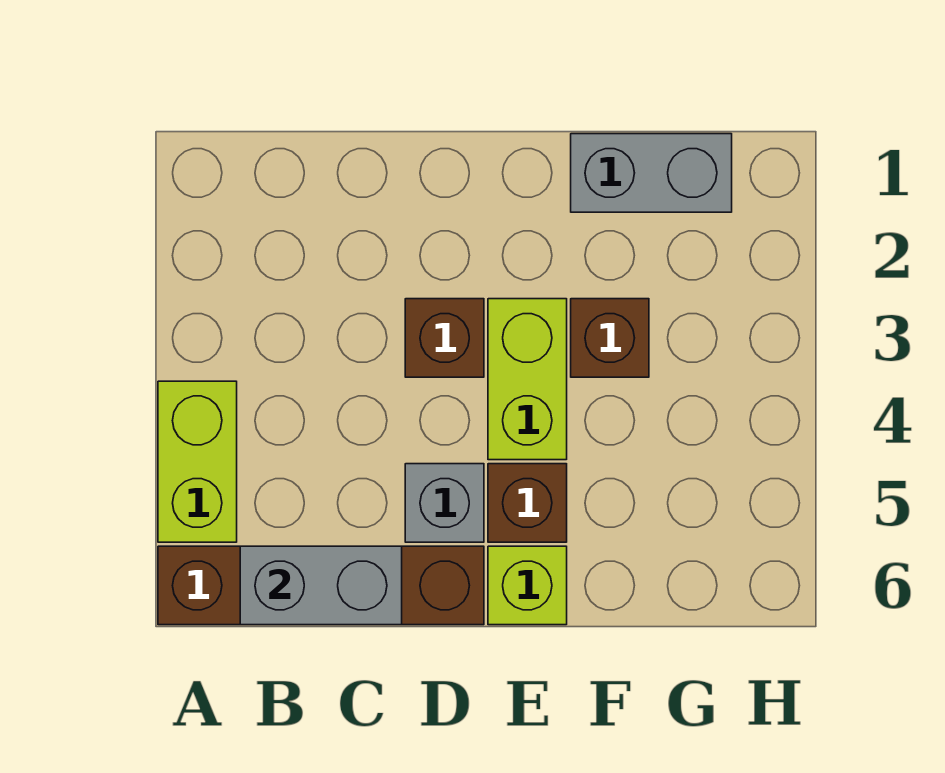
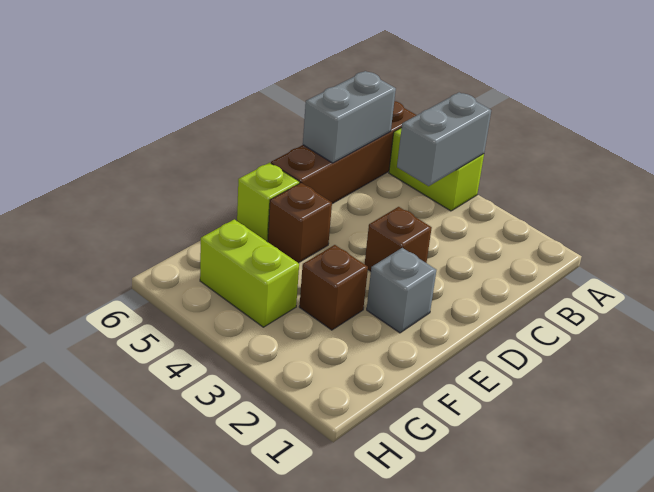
grey 1x1 brick [405,464,484,542] -> grey 1x1 brick moved to [367,248,436,333]
lime 1x2 brick [488,299,567,460] -> lime 1x2 brick moved to [200,219,299,327]
grey 1x2 brick [571,134,732,212] -> grey 1x2 brick moved to [397,92,491,186]

